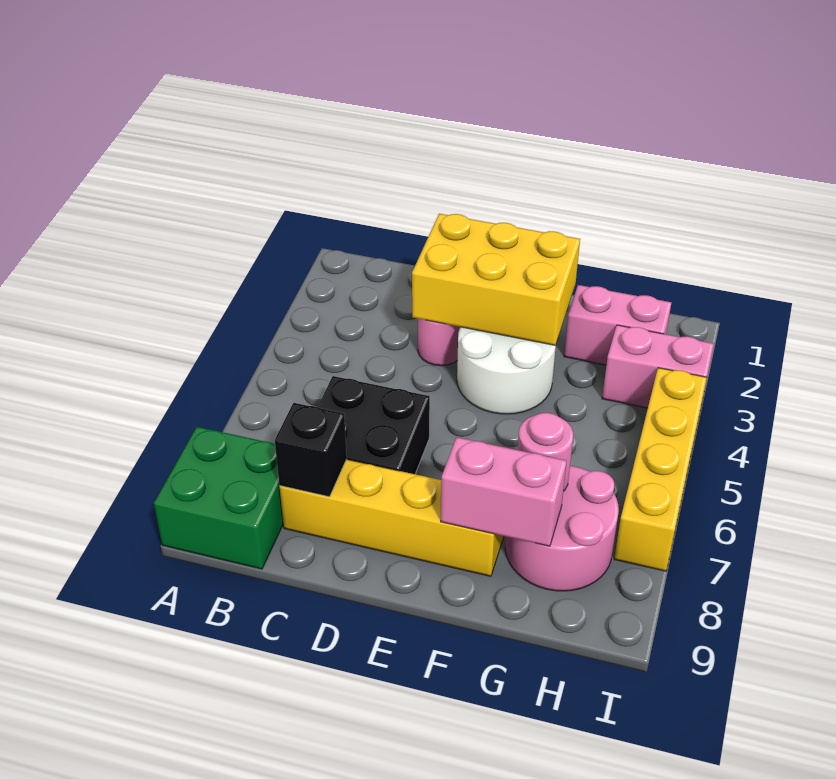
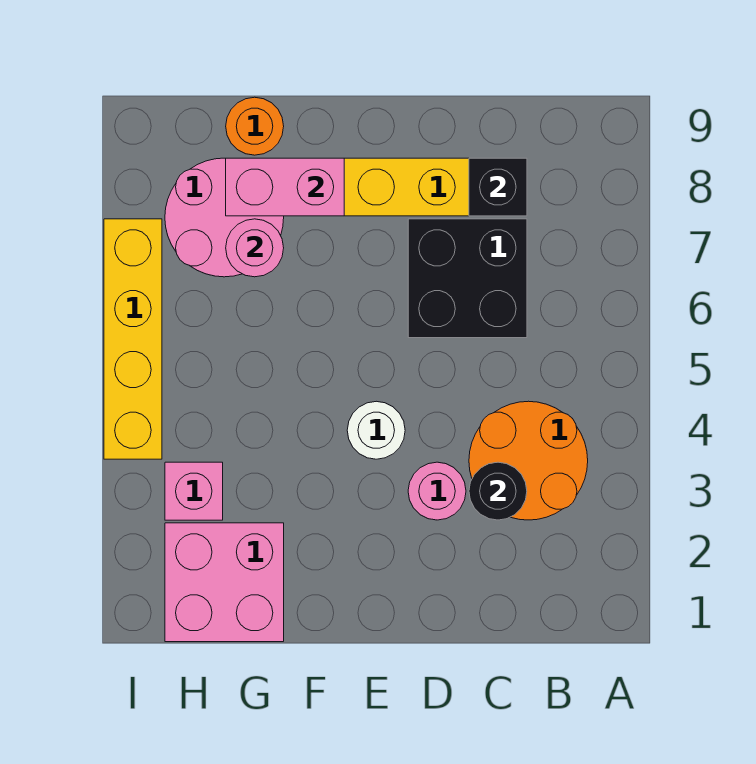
green 2x2 brick [154,427,283,569] -> none
none -> orange 2x2 round brick [469,401,588,520]
none -> black 1x1 round brick [469,462,527,520]
yellow 2x3 brick [412,214,580,345] -> none
white 2x2 round brick [457,327,556,414] -> white 1x1 round brick [347,401,405,459]
pink 1x2 brick [564,285,671,365] -> pink 2x2 brick [165,523,284,642]
none -> orange 1x1 round brick [226,97,284,155]
pink 1x2 brick [602,325,714,408] -> pink 1x1 brick [165,462,223,520]

